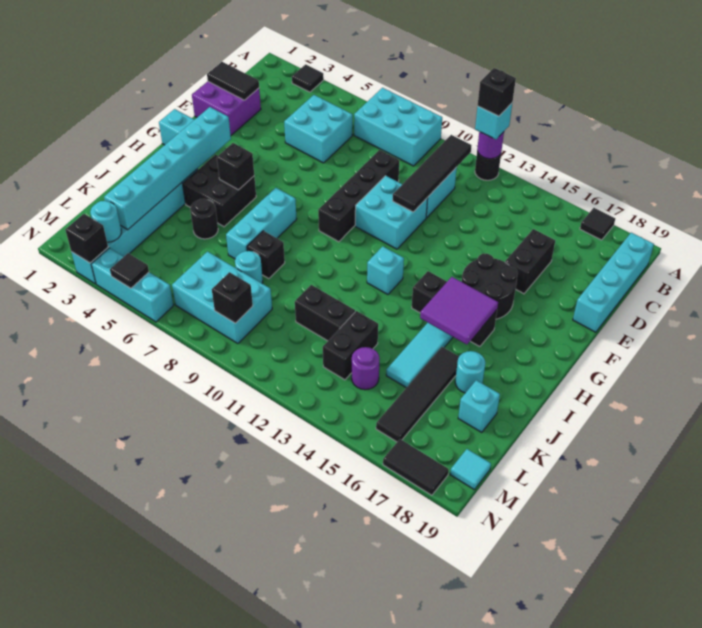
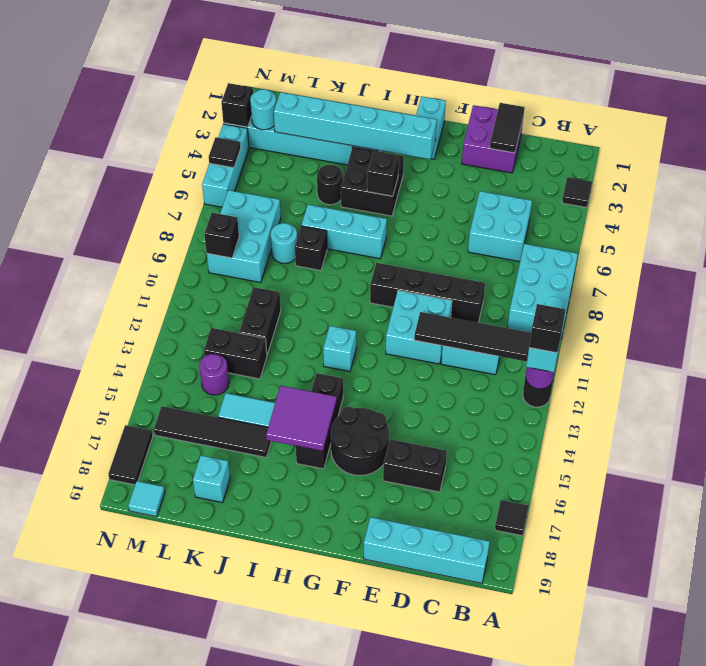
cyan 1x1 round brick [455,351,485,393] -> none

